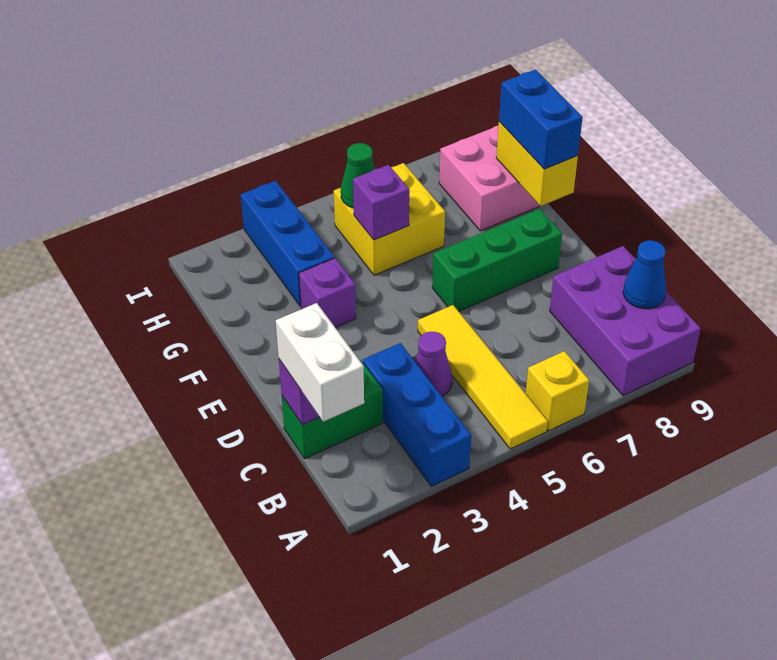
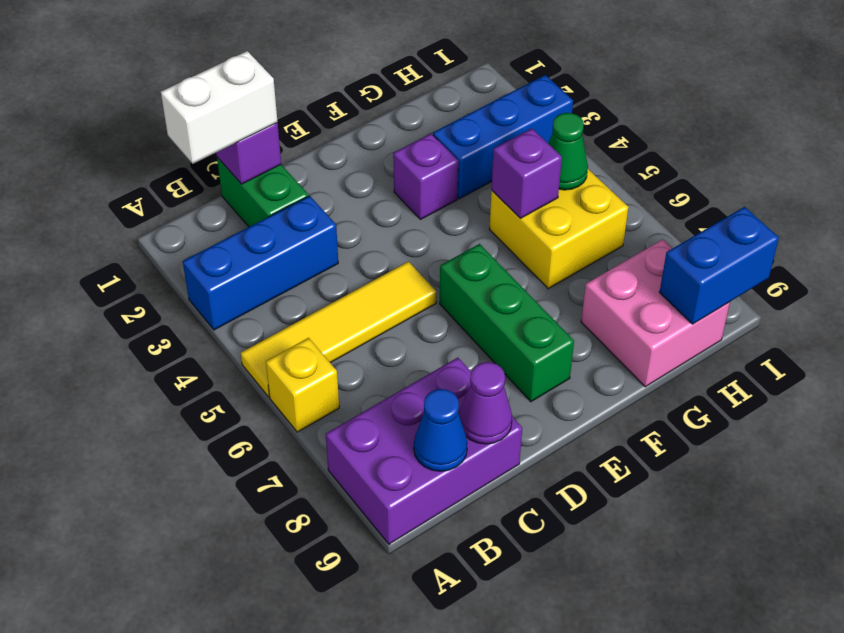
purple 1x1 cone [415,332,452,396] -> purple 1x1 cone moved to [459,362,512,444]
yellow 1x2 brick [496,122,578,206] -> none
blue 1x2 brick [499,70,583,169] -> blue 1x2 brick moved to [659,207,779,324]

